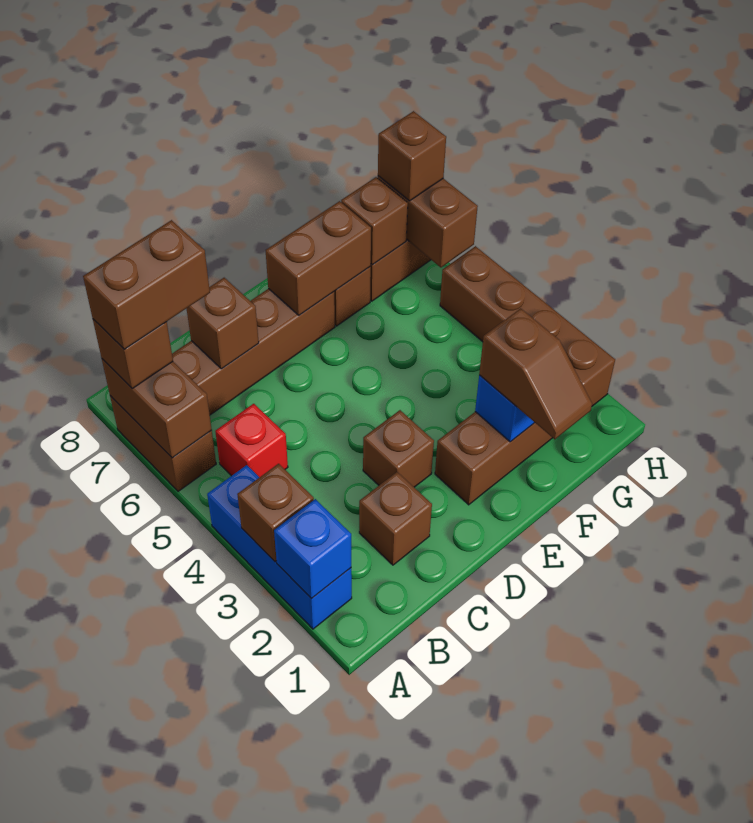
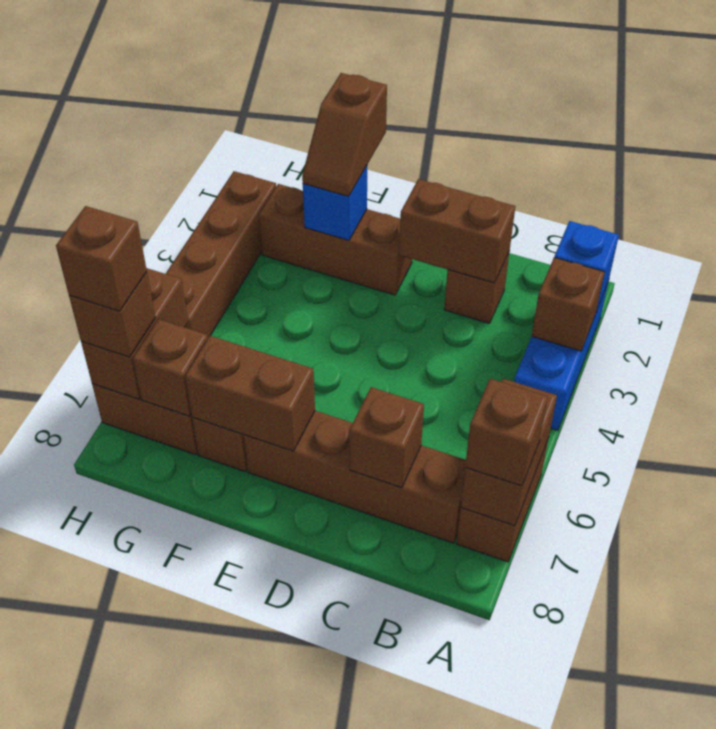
brown 1x2 brick [83,220,210,349] -> brown 1x2 brick moved to [399,179,515,283]
red 1x1 brick [215,404,288,477] -> none
brown 1x1 brick [363,410,434,487] -> brown 1x1 brick moved to [56,206,147,311]
brown 1x2 slope [479,308,592,439] -> brown 1x2 slope turned to [302,73,387,196]

